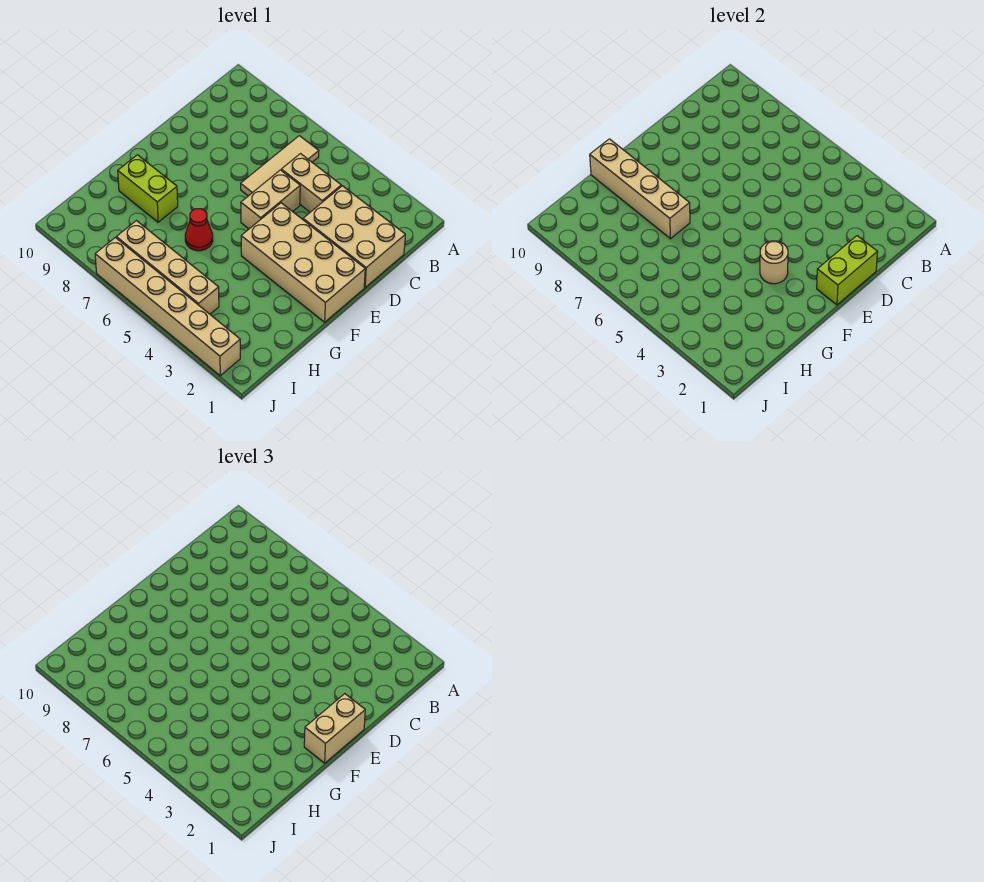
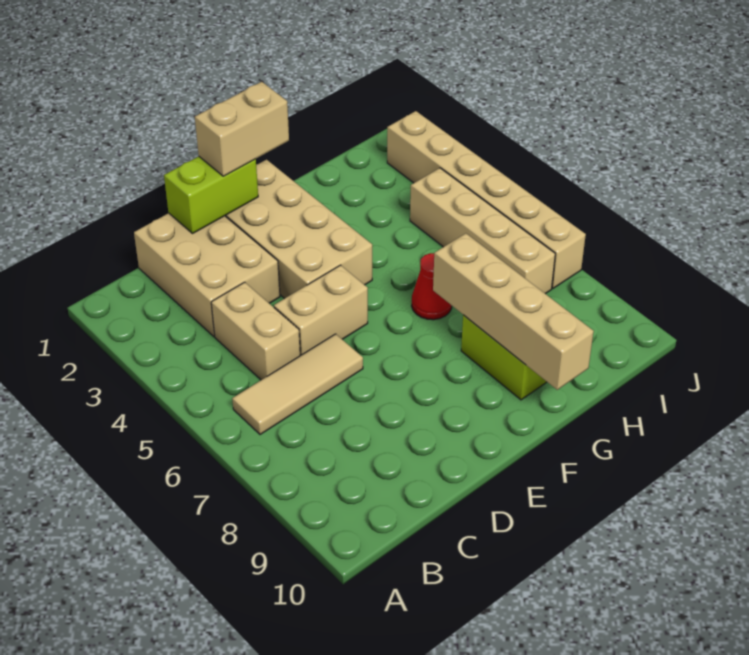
tan 1x1 round brick [760,241,788,284] -> none

